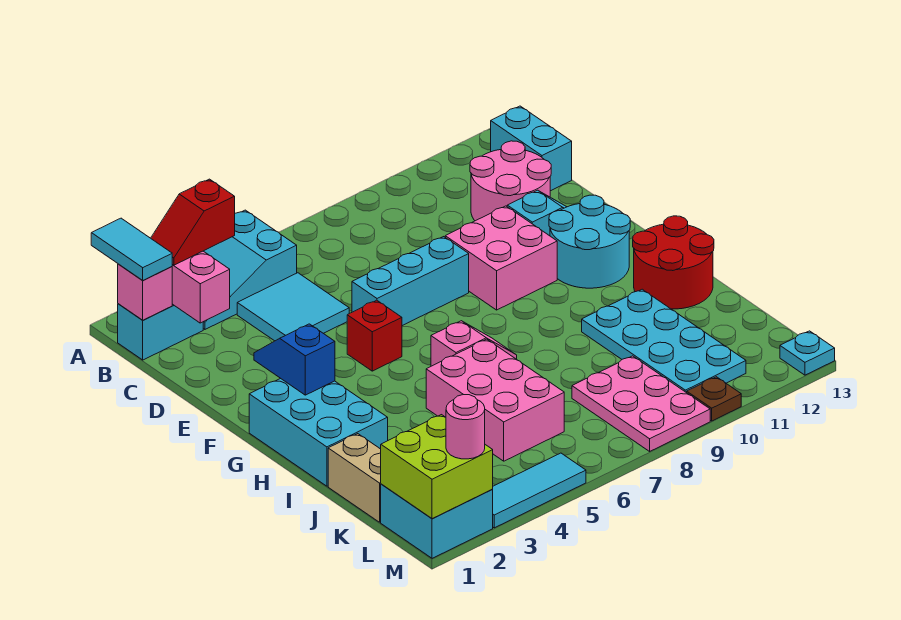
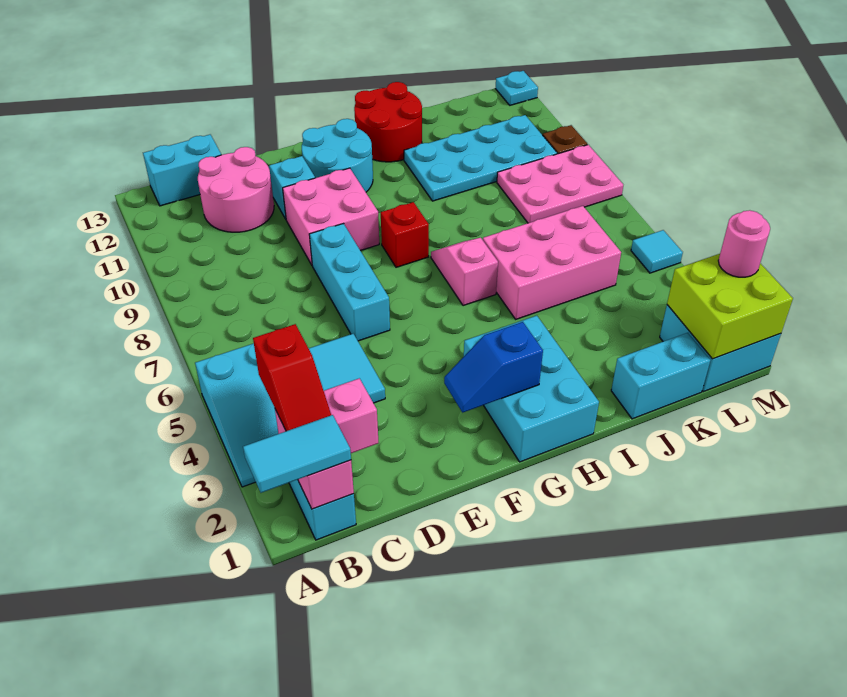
red 1x1 brick [347,300,402,371] -> red 1x1 brick moved to [381,202,429,267]
cyan 2x3 brick [249,379,388,486] -> cyan 2x3 brick turned to [464,316,599,462]
tan 1x2 brick [328,434,381,522] -> cyan 1x2 brick [611,333,710,419]
cyan 1x3 tile [492,453,586,528] -> cyan 1x1 tile [631,230,683,273]

